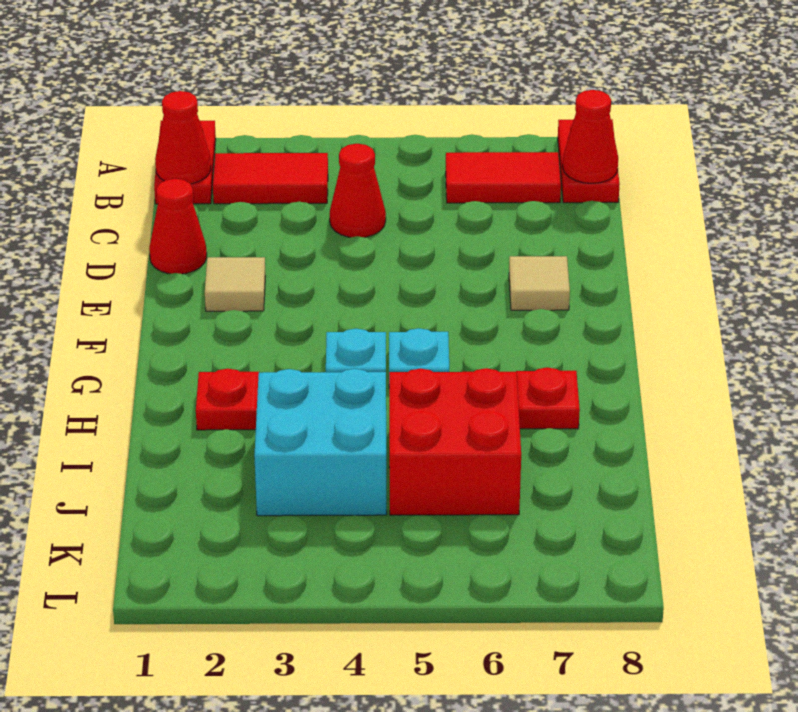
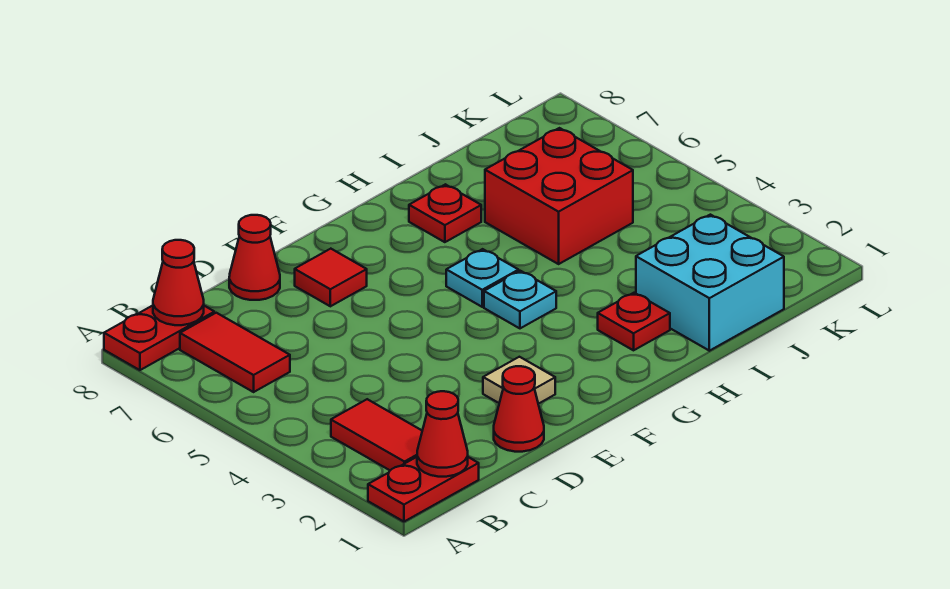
red 1x1 cone [330,144,386,237] -> red 1x1 cone moved to [229,215,280,300]
tan 1x1 tile [509,256,570,310] -> red 1x1 tile [295,249,367,306]
cyan 2x2 brick [254,369,387,516] -> cyan 2x2 brick moved to [636,215,784,351]

